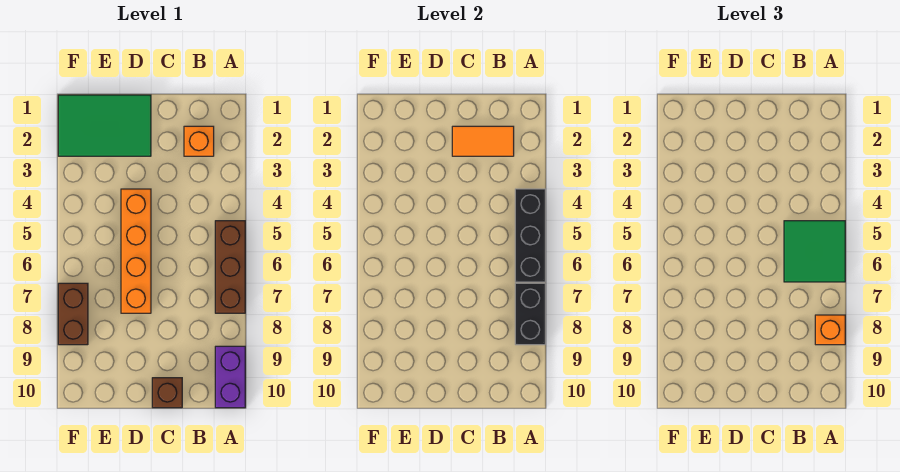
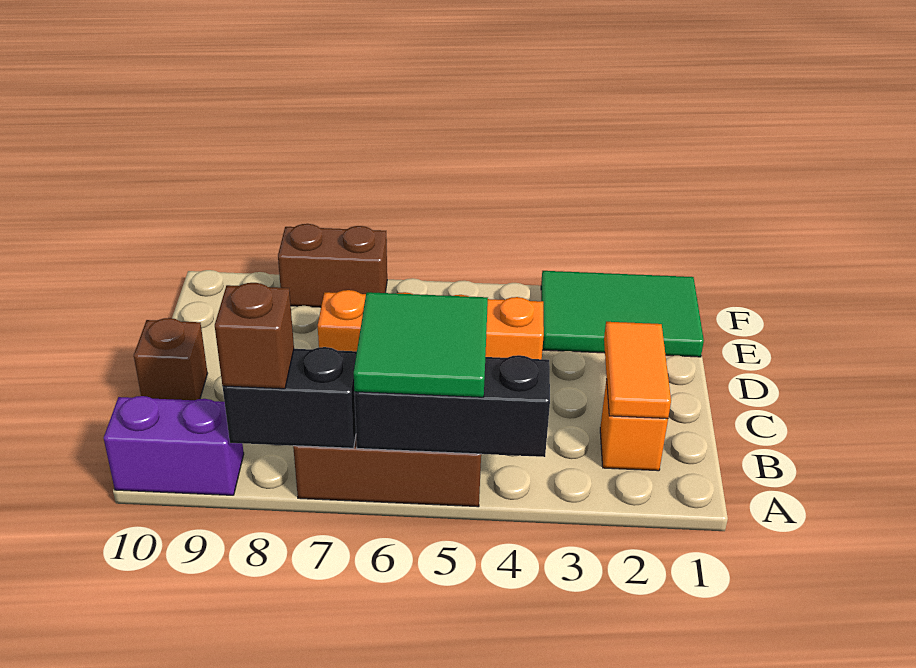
orange 1x1 brick [815,315,845,345] -> brown 1x1 brick [215,283,294,389]
green 2x3 tile [58,95,151,156] -> green 2x3 tile turned to [541,271,704,357]

